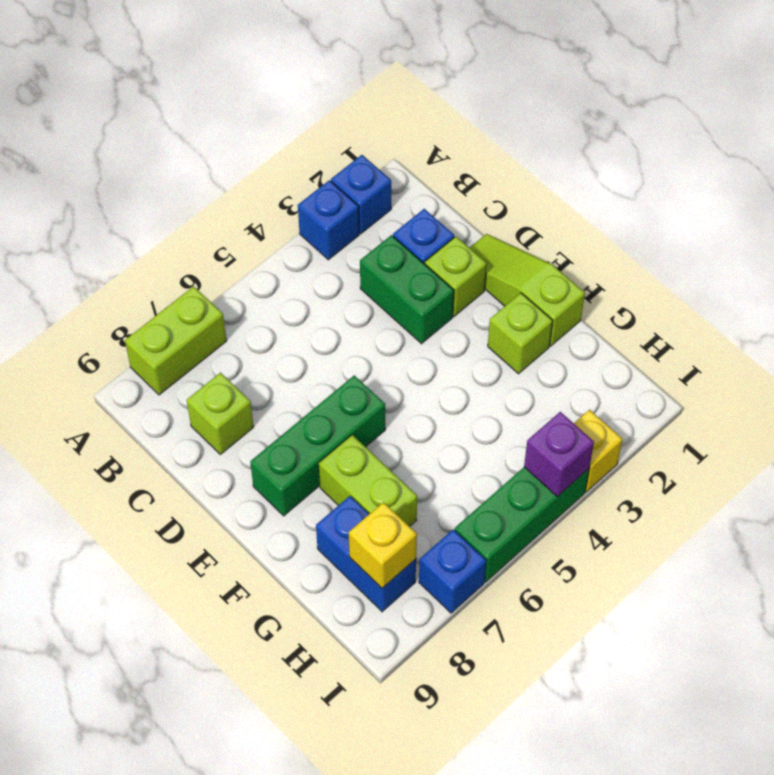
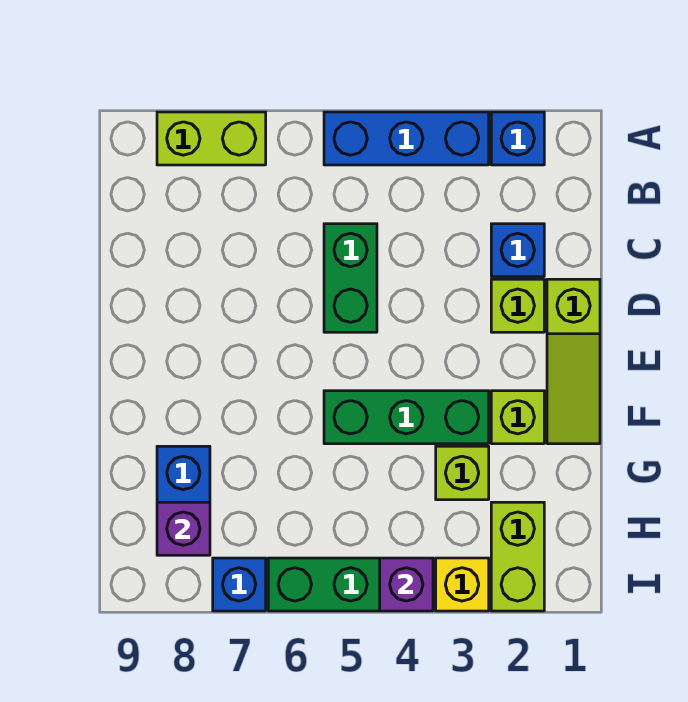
blue 1x1 brick [298,180,359,260] -> blue 1x3 brick [324,112,489,165]
green 1x2 brick [360,235,454,344] -> green 1x2 brick moved to [324,224,377,332]
lime 1x1 brick [187,373,254,454] -> lime 1x1 brick moved to [436,446,489,500]
lime 1x3 slope [470,234,585,346] -> lime 1x3 slope turned to [547,279,600,444]
green 1x3 brick [250,375,385,516] -> green 1x3 brick moved to [324,391,489,444]
lime 1x2 brick [319,435,417,527] -> lime 1x2 brick moved to [491,502,544,611]
yellow 1x1 brick [349,502,417,588] -> purple 1x1 brick [157,502,210,555]

